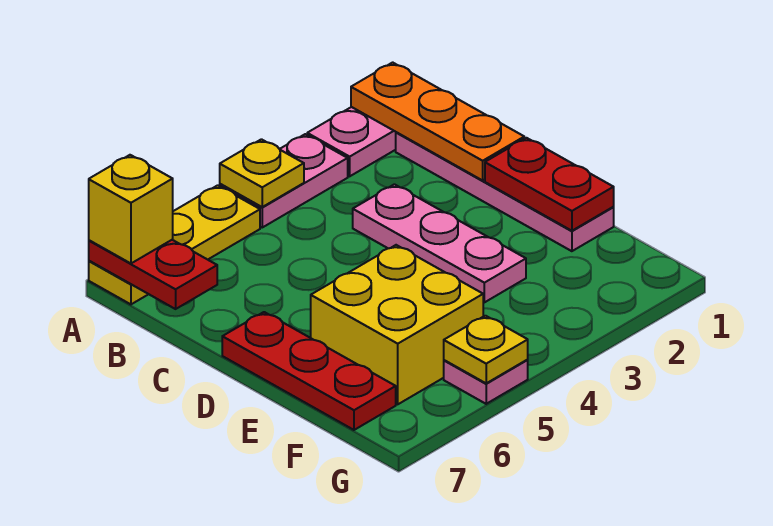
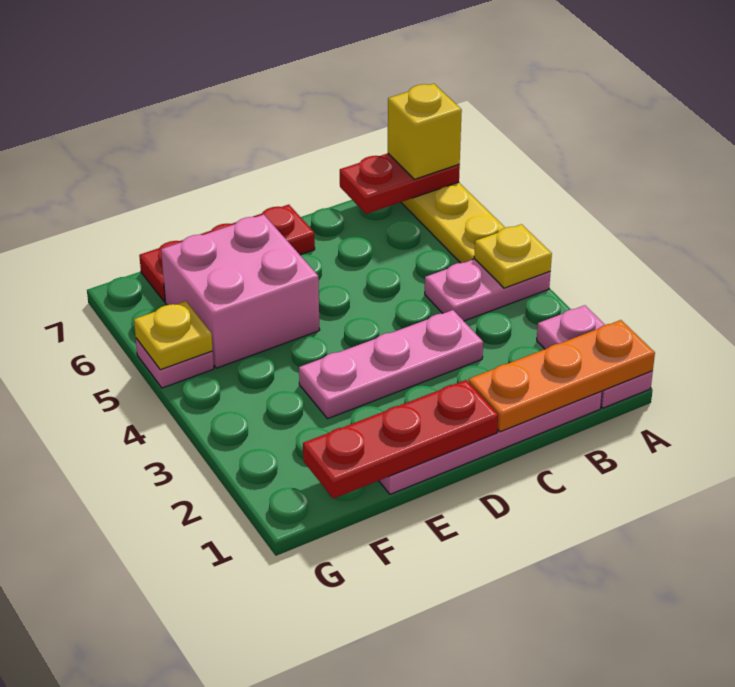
pink 1x2 plate [220,134,348,227] -> pink 1x2 plate turned to [425,259,550,321]
red 1x2 plate [485,138,614,231] -> red 1x3 plate [303,380,498,499]
yellow 2x2 brick [311,245,483,404] -> pink 2x2 brick [161,215,320,368]

